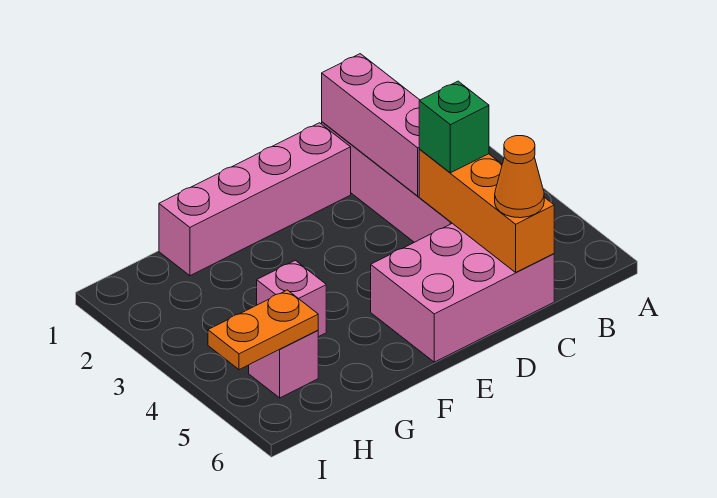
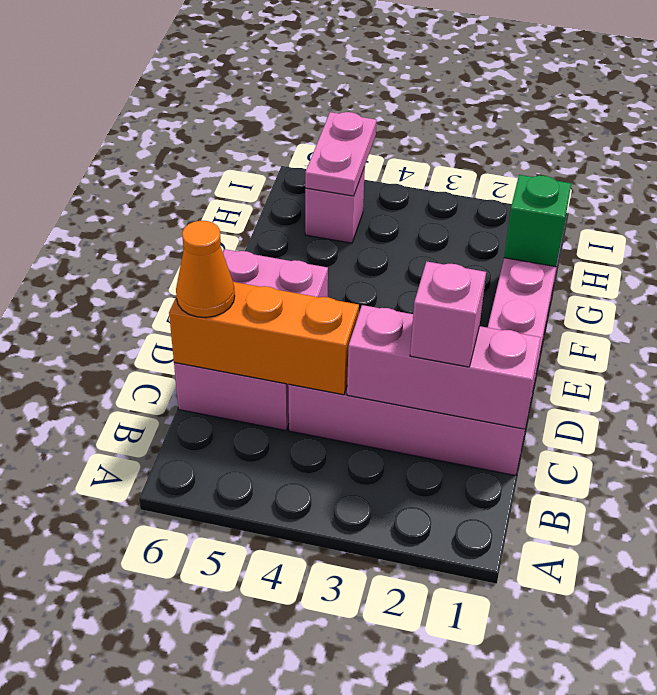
green 1x1 brick [419,81,489,173] -> green 1x1 brick moved to [504,175,571,267]
pink 1x1 brick [257,260,326,337] -> pink 1x1 brick moved to [410,261,486,367]
orange 1x2 plate [208,290,318,370] -> pink 1x2 plate [305,112,377,196]

